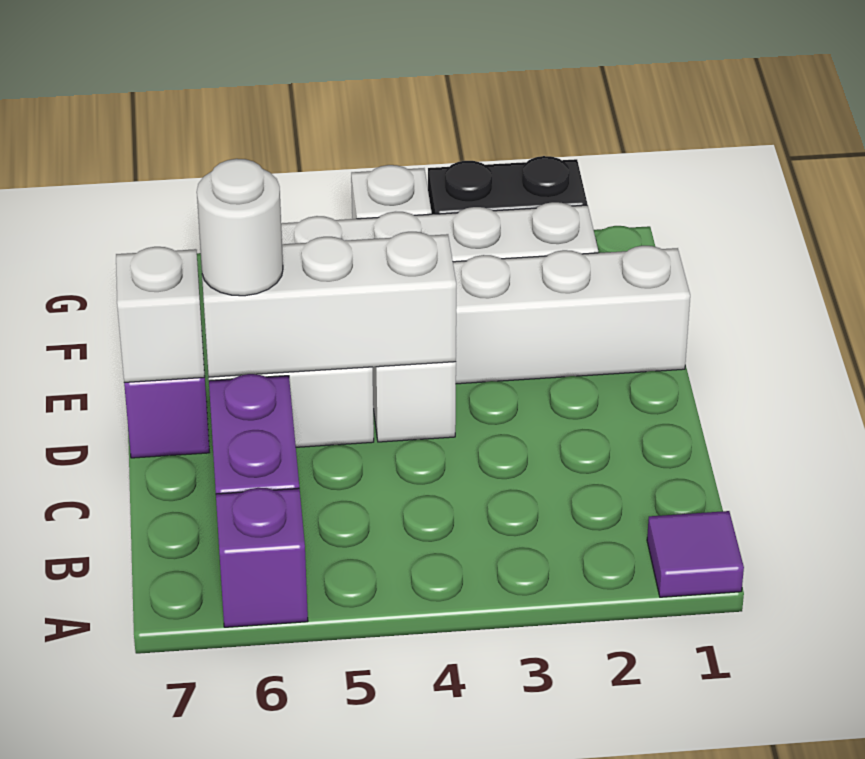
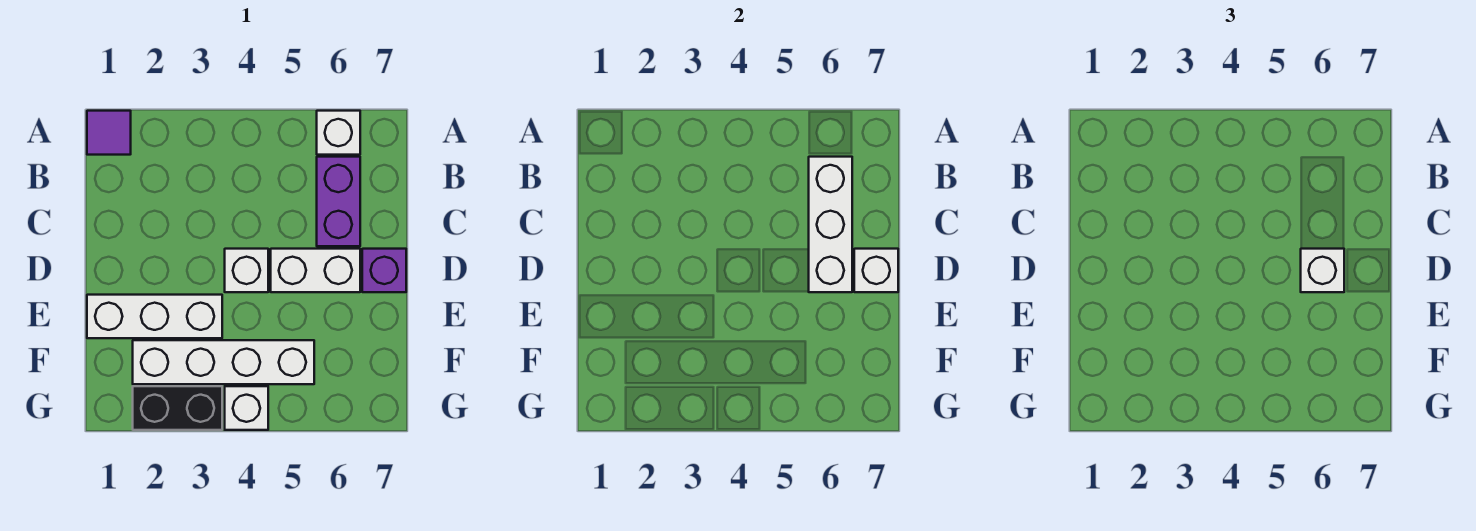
purple 1x1 brick [216,488,308,627] -> white 1x1 brick [317,111,360,155]
white 1x3 brick [202,232,456,377] -> white 1x3 brick turned to [809,157,852,292]
white 1x1 round brick [197,159,283,296] -> white 1x1 brick [1301,249,1344,292]

